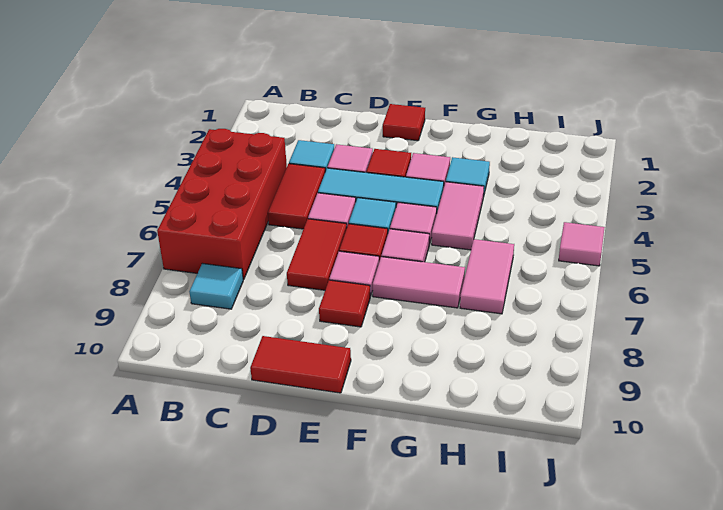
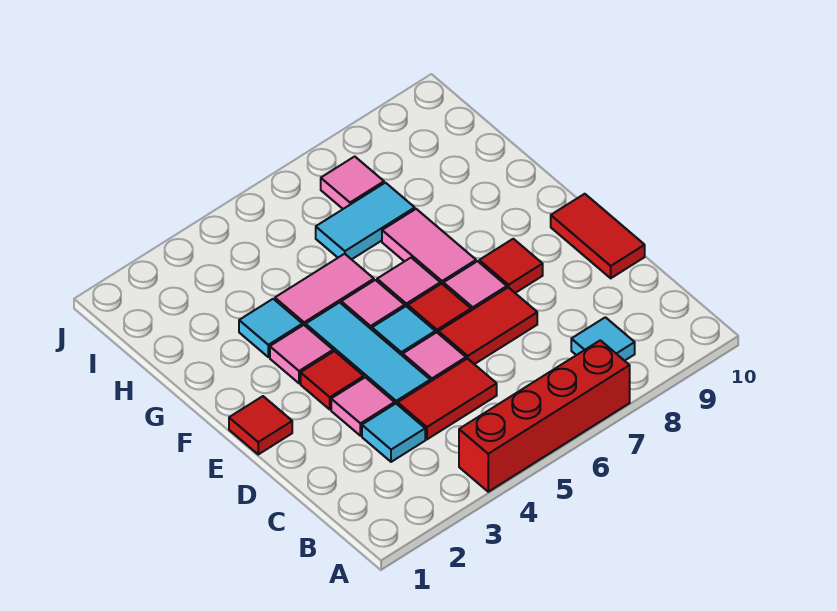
red 2x4 brick [157,129,287,280] -> red 1x4 brick [459,340,630,492]
pink 1x2 tile [460,239,514,314] -> cyan 1x2 tile [316,183,415,259]
pink 1x1 tile [559,222,605,266] -> pink 1x1 tile moved to [321,157,384,209]

